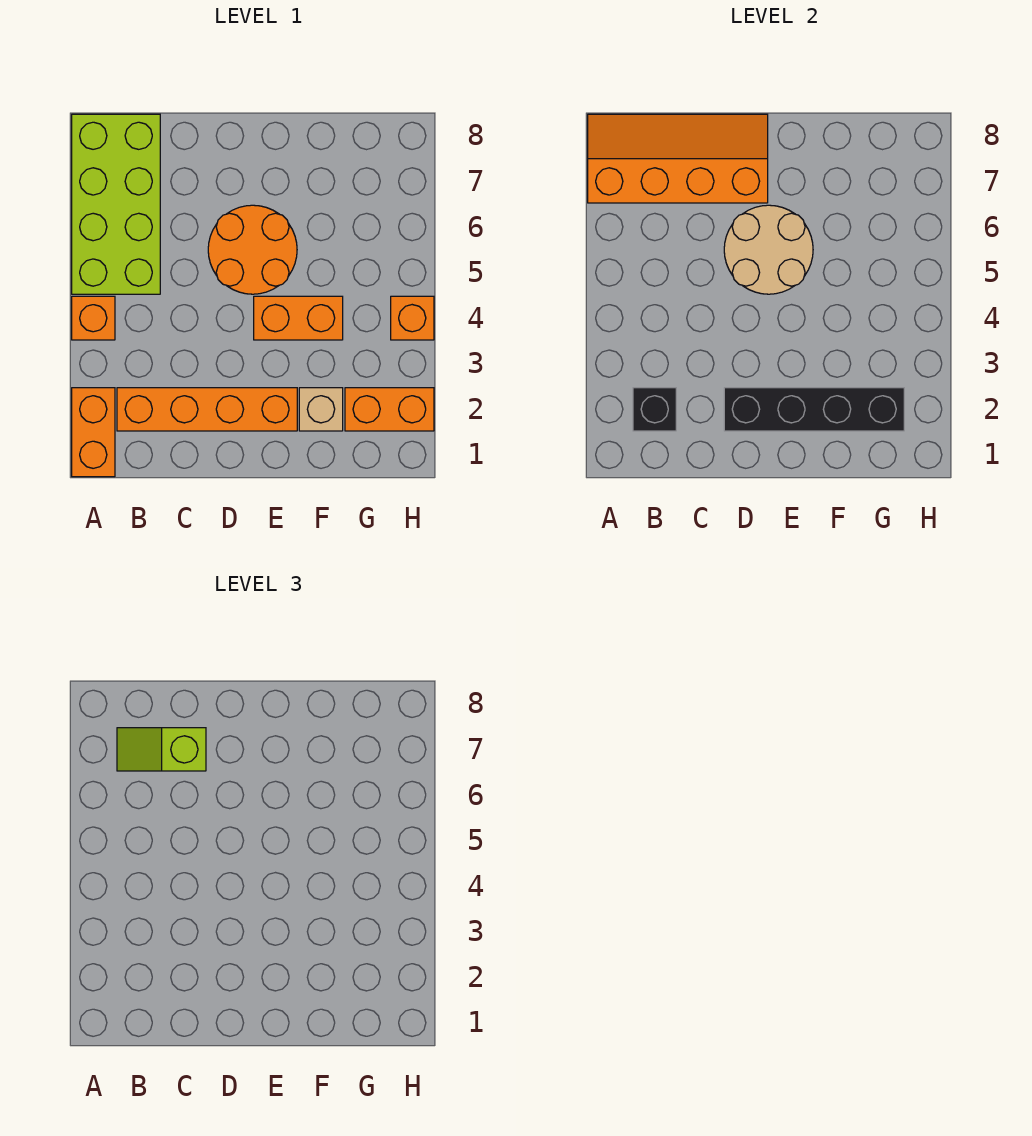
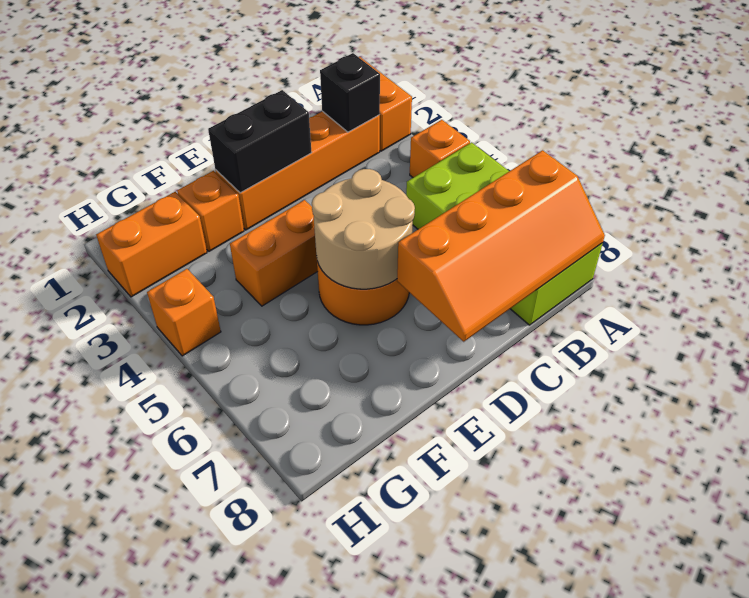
lime 1x2 slope [117,728,206,771] -> none
black 1x4 brick [724,388,904,431] -> black 1x2 brick [208,90,312,193]
tan 1x1 brick [299,388,343,431] -> orange 1x1 brick [177,171,244,251]

